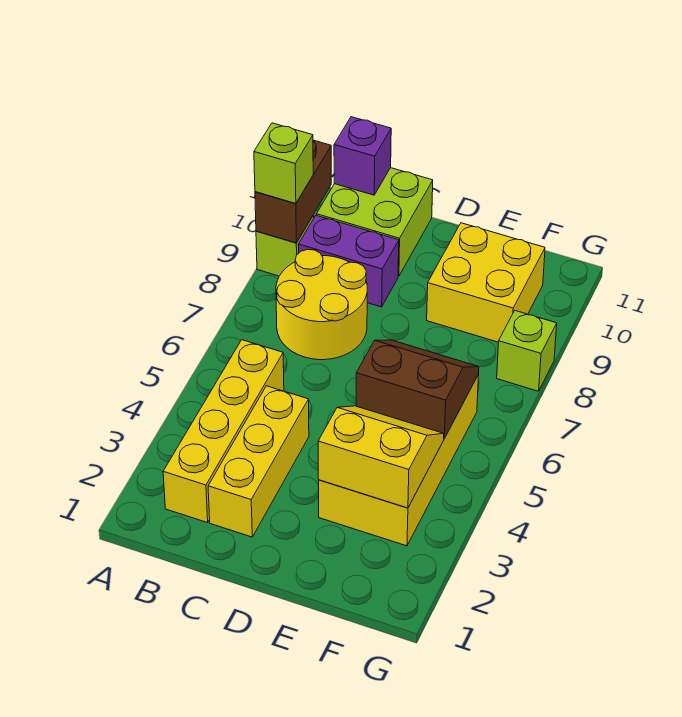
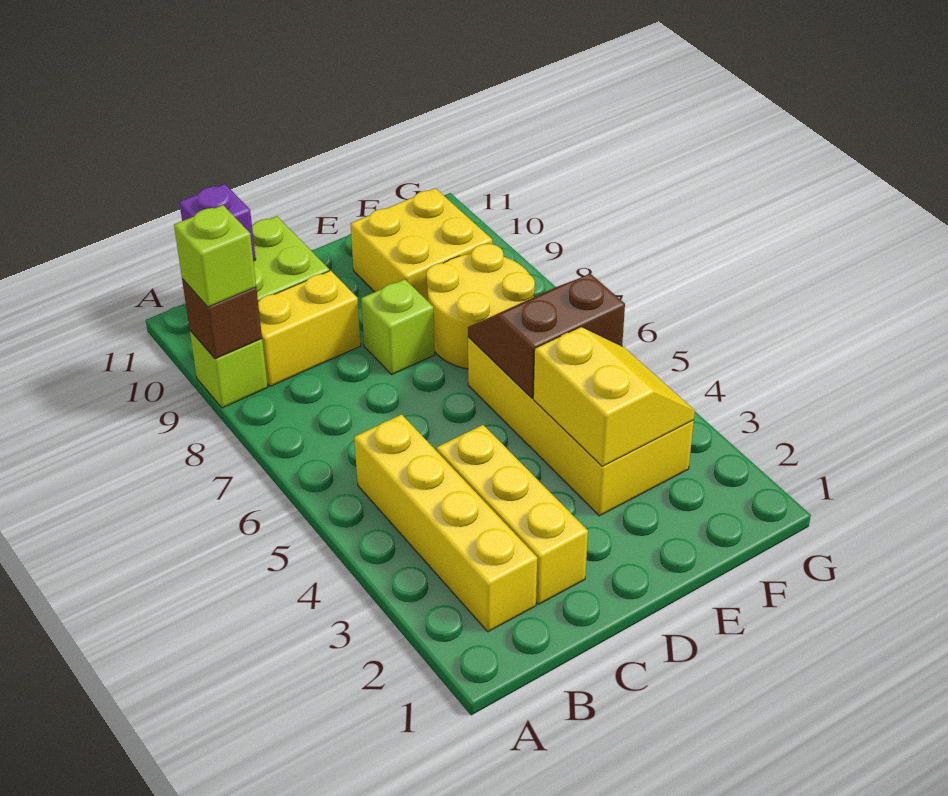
brown 1x2 brick [255,140,331,243] -> brown 1x1 brick [182,279,262,359]
yellow 2x2 round brick [276,249,367,360] -> yellow 2x2 round brick moved to [426,244,535,369]
purple 1x2 brick [298,215,399,307] -> yellow 1x2 brick [258,270,361,386]
yellow 2x2 slope [318,406,444,508] -> yellow 2x2 slope turned to [533,327,695,466]
lime 1x1 brick [497,311,557,391] -> lime 1x1 brick moved to [361,279,435,374]

